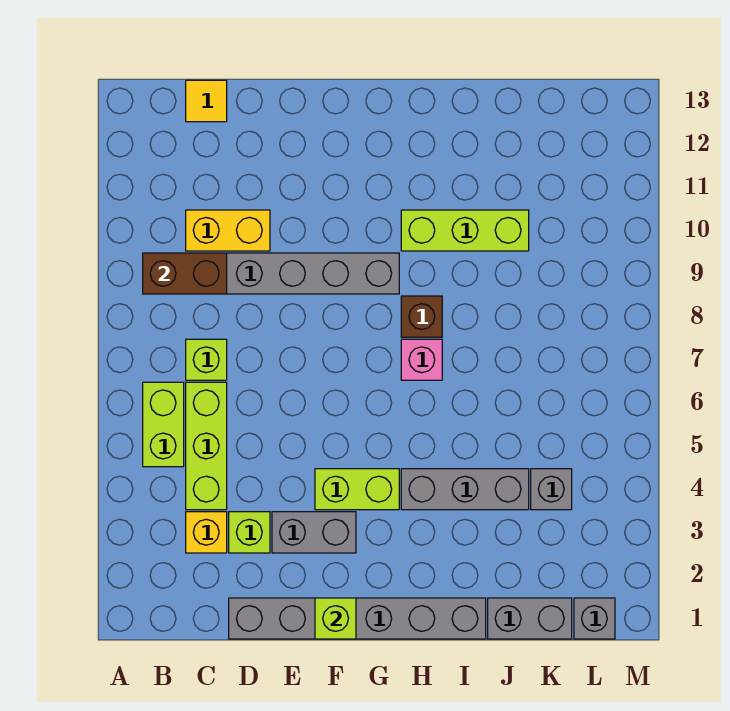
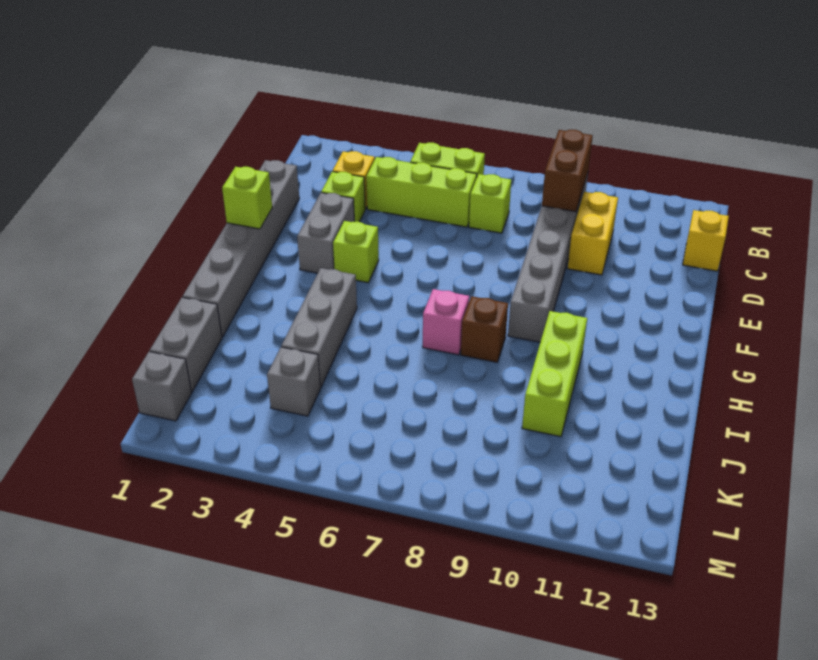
yellow 1x1 tile [186,80,227,122] -> yellow 1x1 brick [683,210,729,271]
lime 1x2 brick [315,469,399,510] -> lime 1x1 brick [333,221,379,283]

